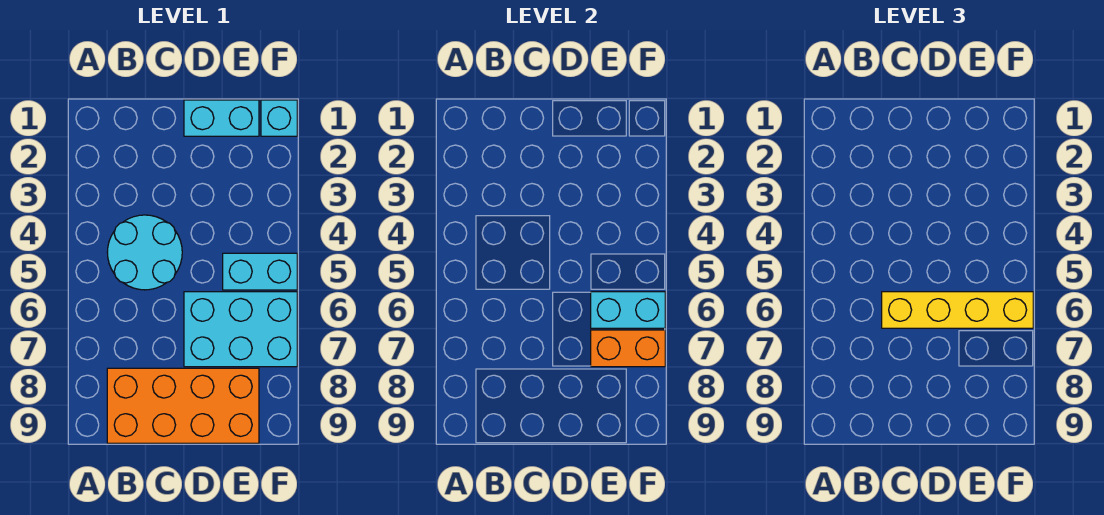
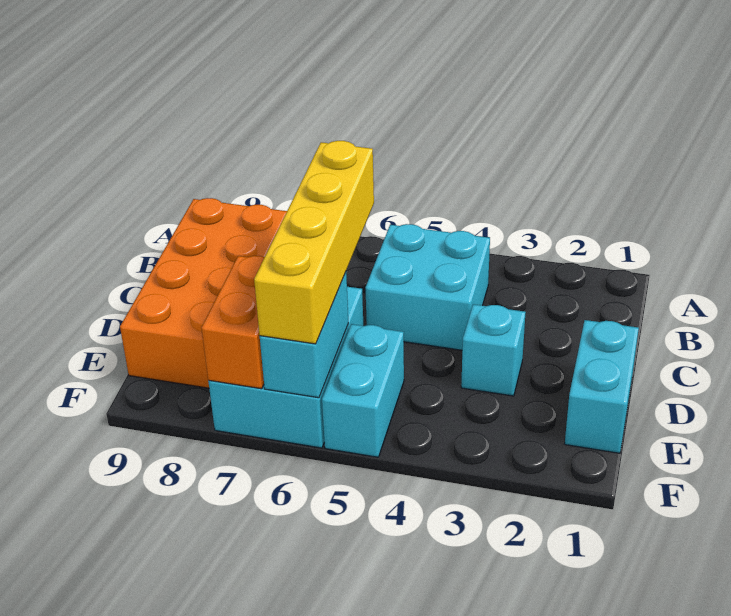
cyan 2x2 round brick [107,215,182,290] -> cyan 2x2 brick [365,224,490,350]
cyan 1x1 brick [261,100,297,136] -> cyan 1x1 brick moved to [461,304,526,396]

